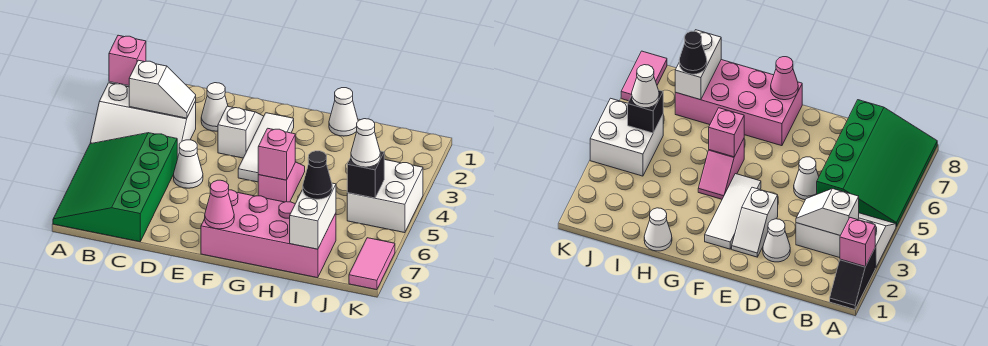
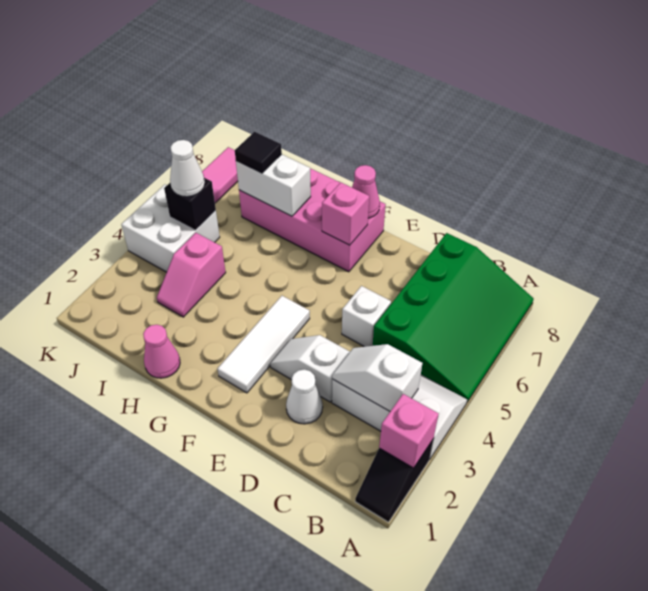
white 1x1 cone [174,140,203,188] -> white 1x1 brick [342,286,391,347]
white 1x2 slope [218,106,264,158] -> white 1x2 slope turned to [270,335,350,402]
pink 1x2 slope [258,162,305,202] -> pink 1x2 slope moved to [157,233,226,317]
pink 1x1 brick [258,128,295,180] -> pink 1x1 brick moved to [322,183,369,245]
white 1x1 cone [329,88,358,136] -> pink 1x1 cone [143,325,180,378]
white 1x2 brick [290,183,336,249] -> white 1x2 brick turned to [236,154,311,216]
black 1x1 cone [303,151,332,199] -> black 1x1 tile [235,132,282,173]

